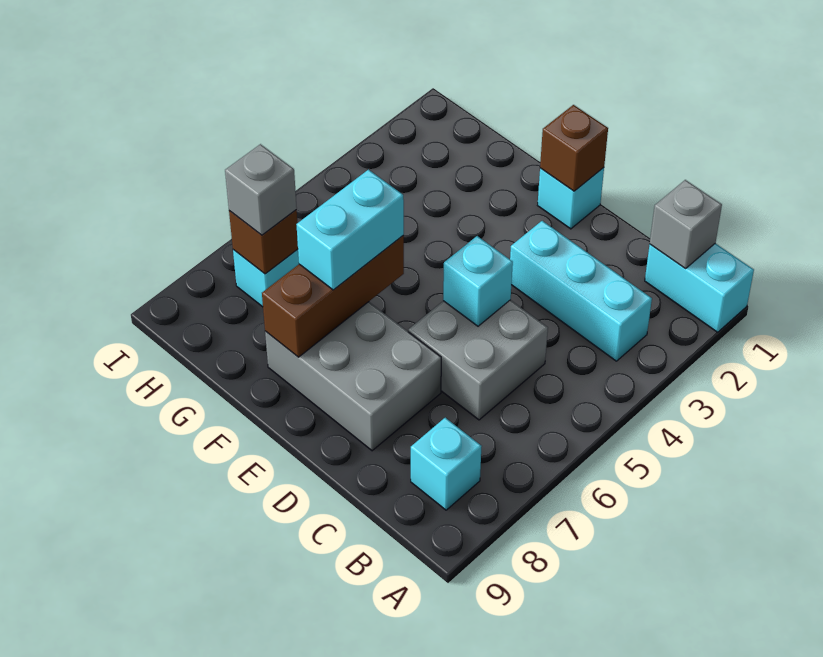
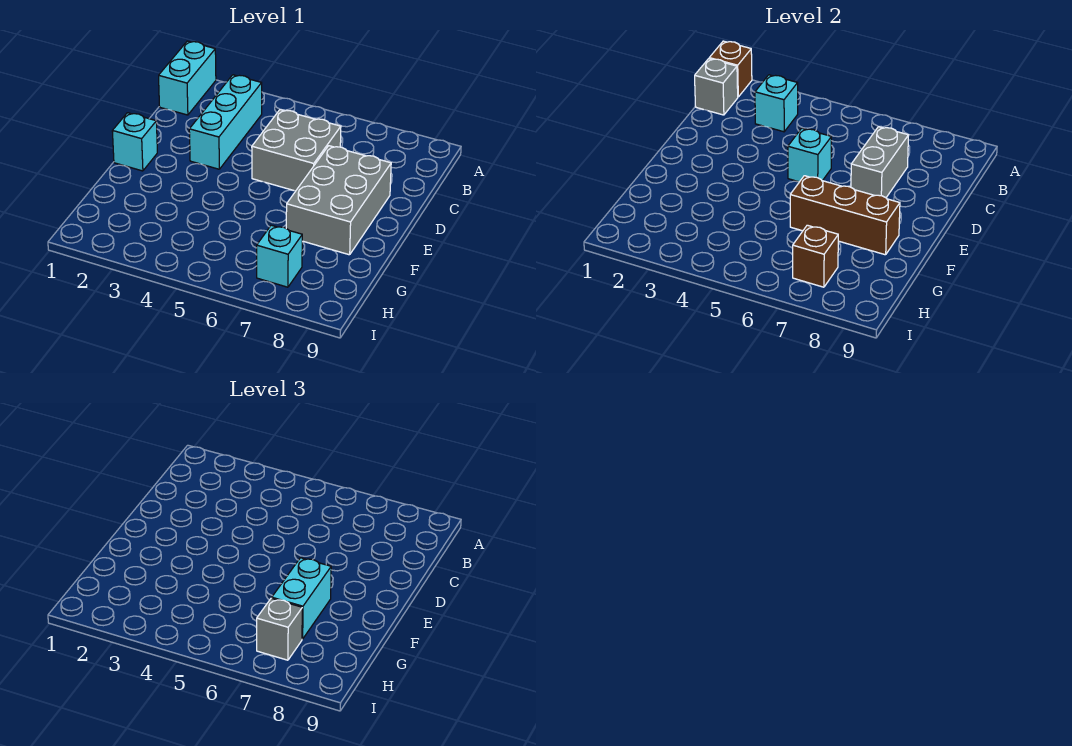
cyan 1x1 brick [411,418,482,510] -> cyan 1x1 brick moved to [755,75,798,132]
none -> grey 1x2 brick [851,127,909,198]
brown 1x1 brick [540,105,608,191] -> brown 1x1 brick moved to [709,41,752,97]
cyan 1x2 brick [296,170,404,290] -> cyan 1x2 brick turned to [272,558,331,639]

